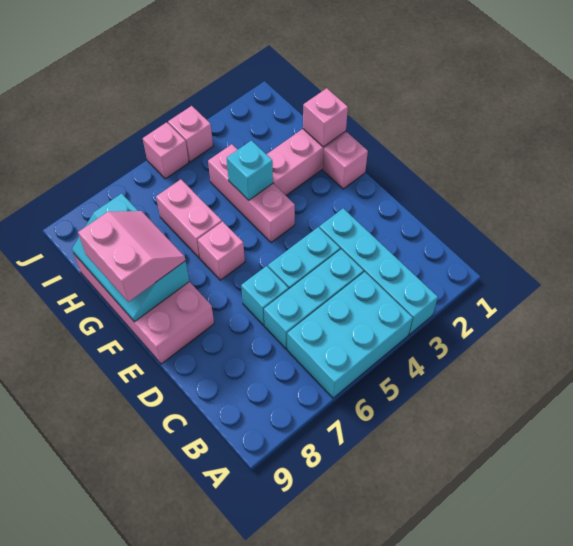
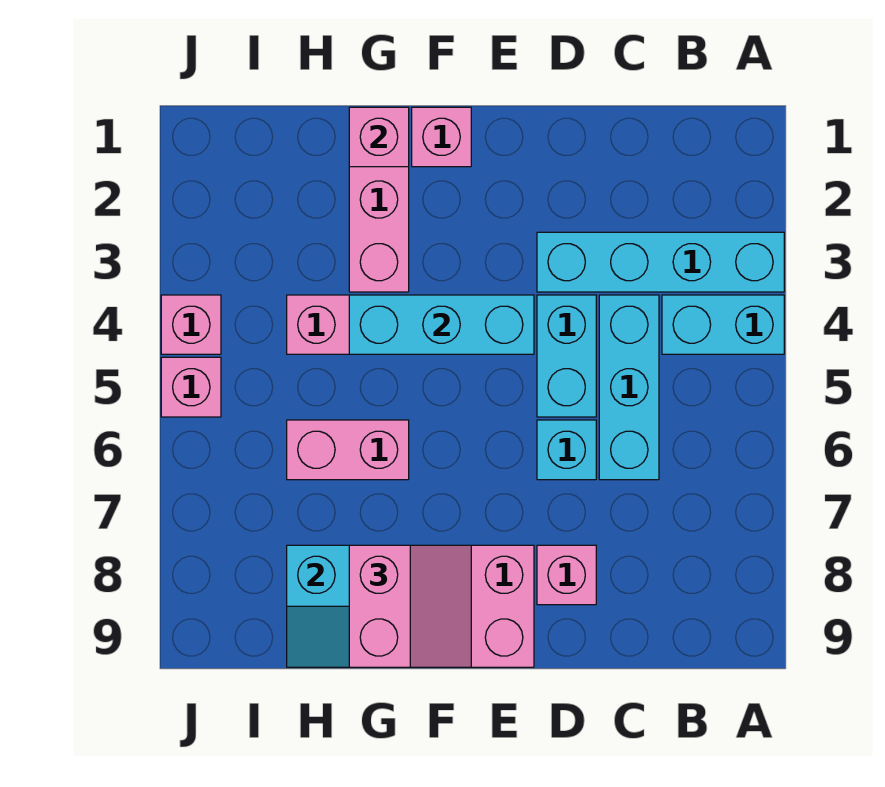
cyan 2x3 brick [287,272,413,398] -> cyan 1x2 brick [662,295,784,354]
pink 1x1 brick [198,221,245,280] -> pink 1x1 brick moved to [537,545,596,605]
pink 2x2 slope [78,211,186,302] -> pink 2x2 slope turned to [349,545,471,667]
cyan 1x1 brick [227,140,273,200] -> cyan 1x3 brick [349,295,534,354]

